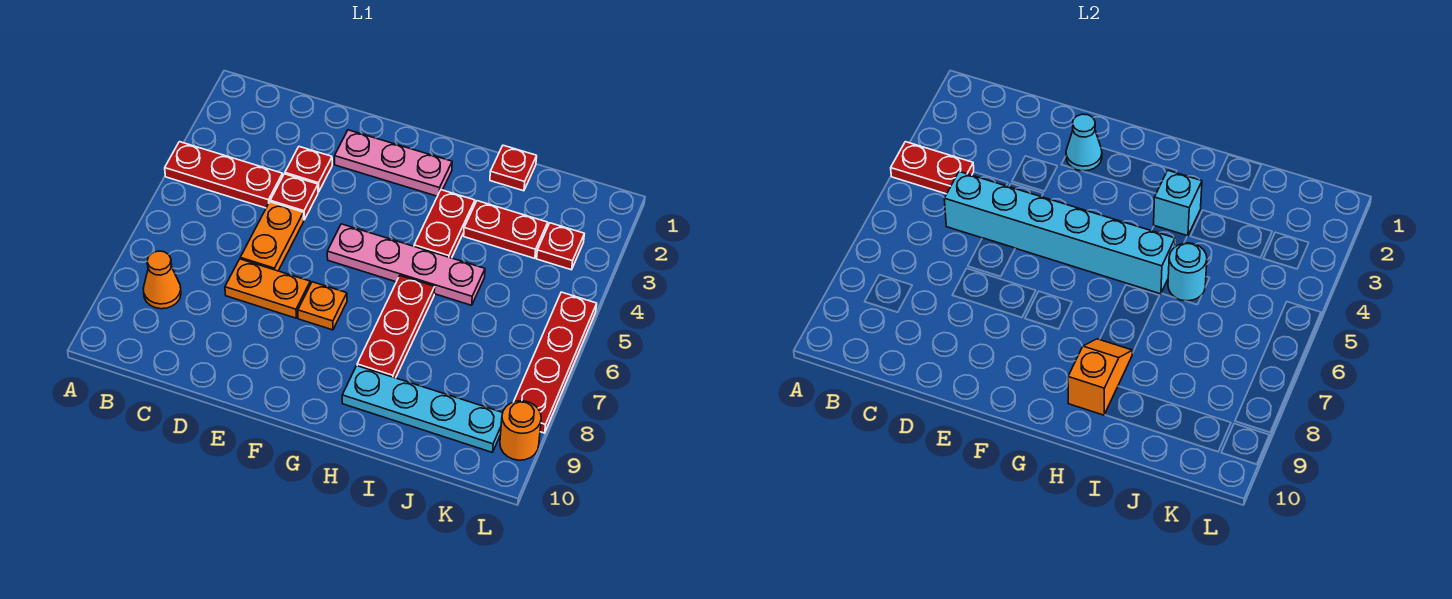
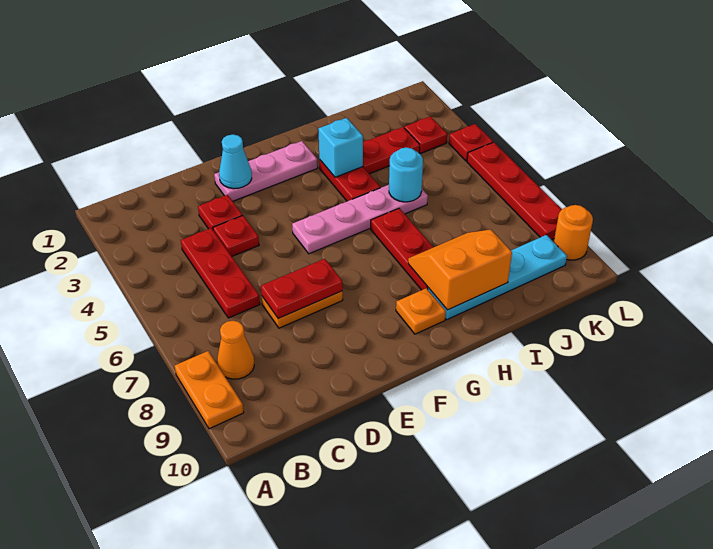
red 1x3 plate [165,142,283,208] -> red 1x3 plate turned to [181,228,260,318]
red 1x2 plate [891,142,974,194] -> red 1x2 plate moved to [261,259,343,318]
cyan 1x6 brick [944,172,1175,294] -> none
orange 1x2 plate [240,202,304,271] -> orange 1x2 plate moved to [175,351,244,429]
orange 1x1 plate [298,282,347,330] -> orange 1x1 plate moved to [396,288,446,334]
orange 1x2 slope [1068,339,1132,415] -> orange 2x2 slope [408,229,512,310]
red 1x1 plate [490,145,537,191] -> red 1x1 plate moved to [449,124,493,161]

